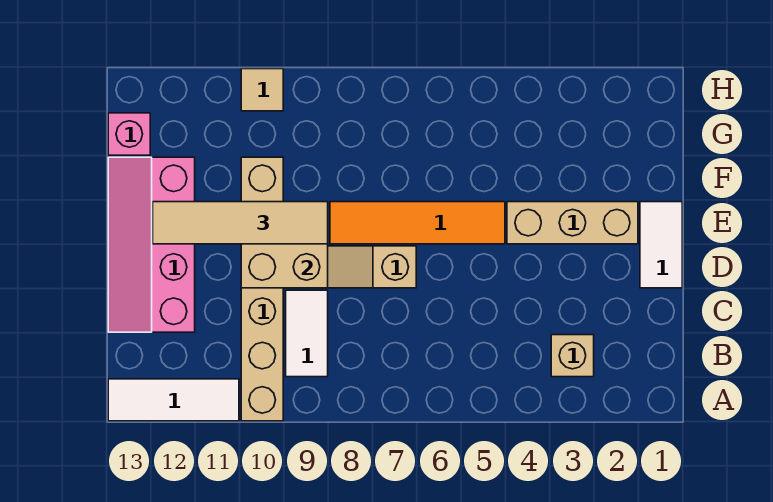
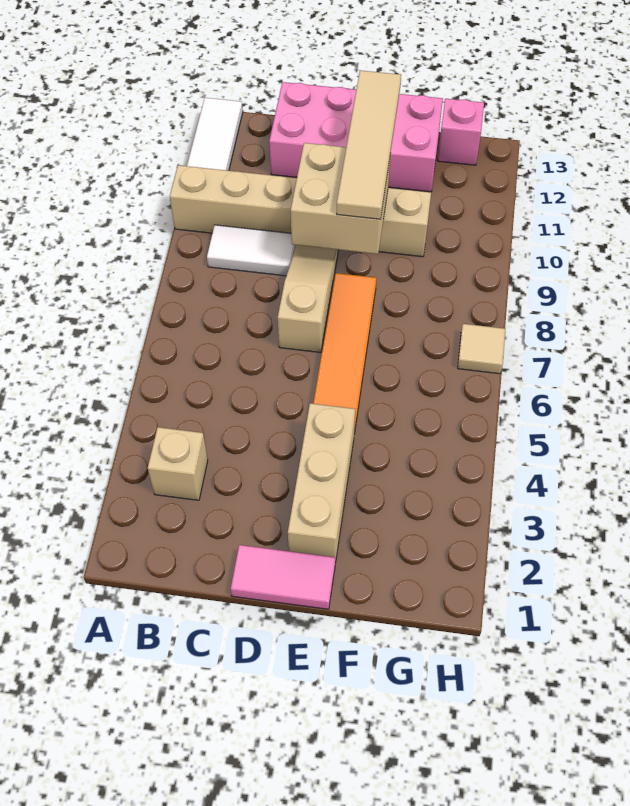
pink 2x4 slope [108,157,195,332] -> pink 2x4 brick [269,82,443,192]
white 1x2 tile [640,202,682,288] -> pink 1x2 tile [231,545,335,609]
tan 1x1 tile [241,69,283,111] -> tan 1x1 tile moved to [458,324,505,374]

